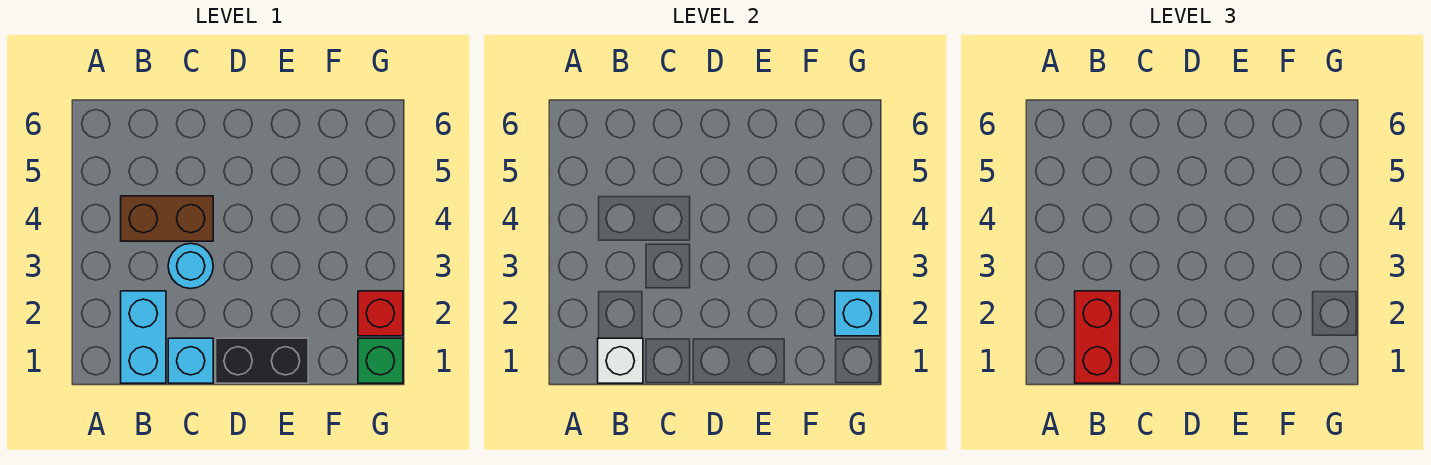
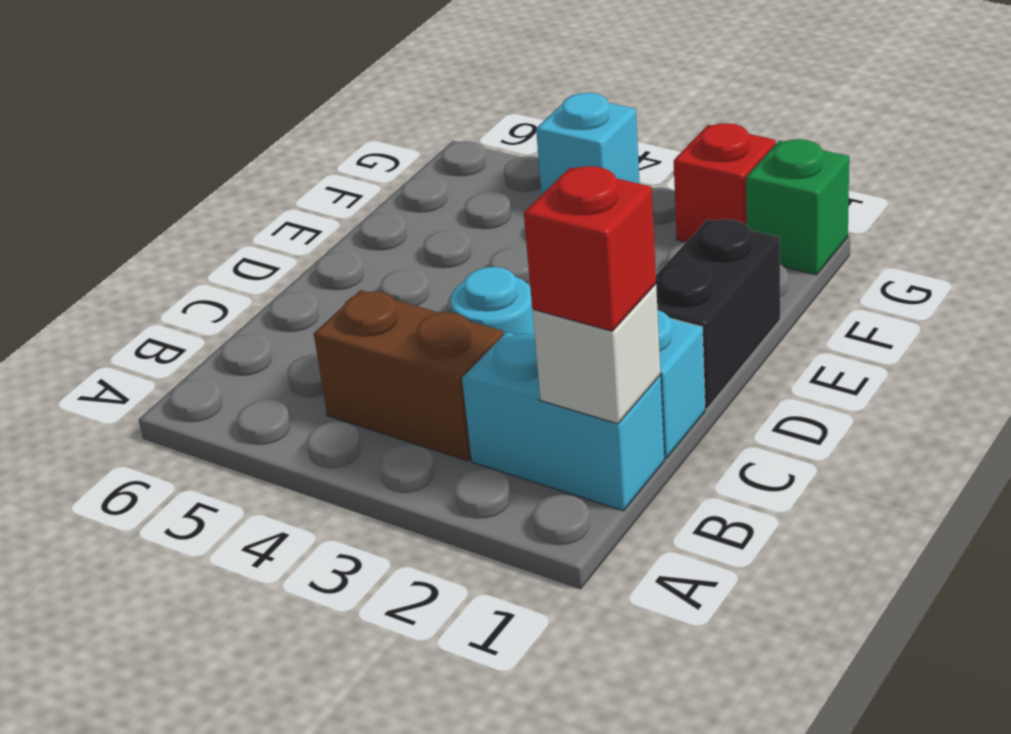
red 1x2 brick [1075,291,1120,383] -> red 1x1 brick [524,166,656,331]
brown 1x2 brick [121,196,213,241] -> brown 1x2 brick turned to [314,290,503,461]
cyan 1x1 brick [835,291,880,336] -> cyan 1x1 brick moved to [536,93,640,194]

